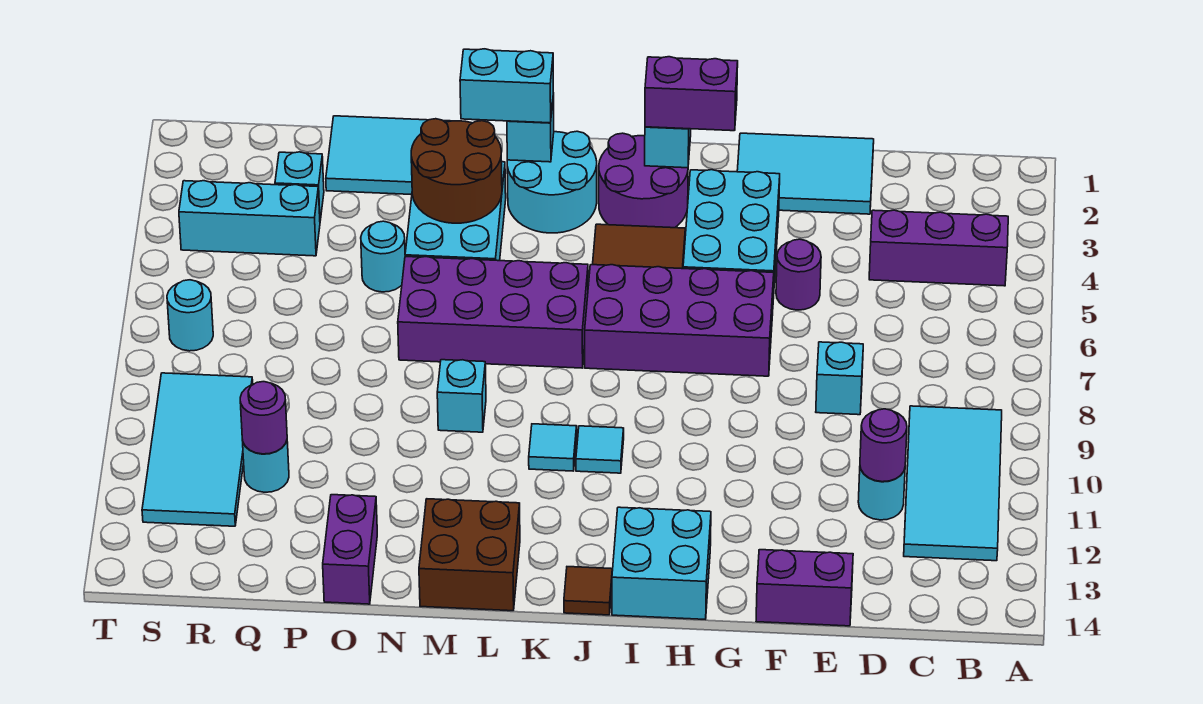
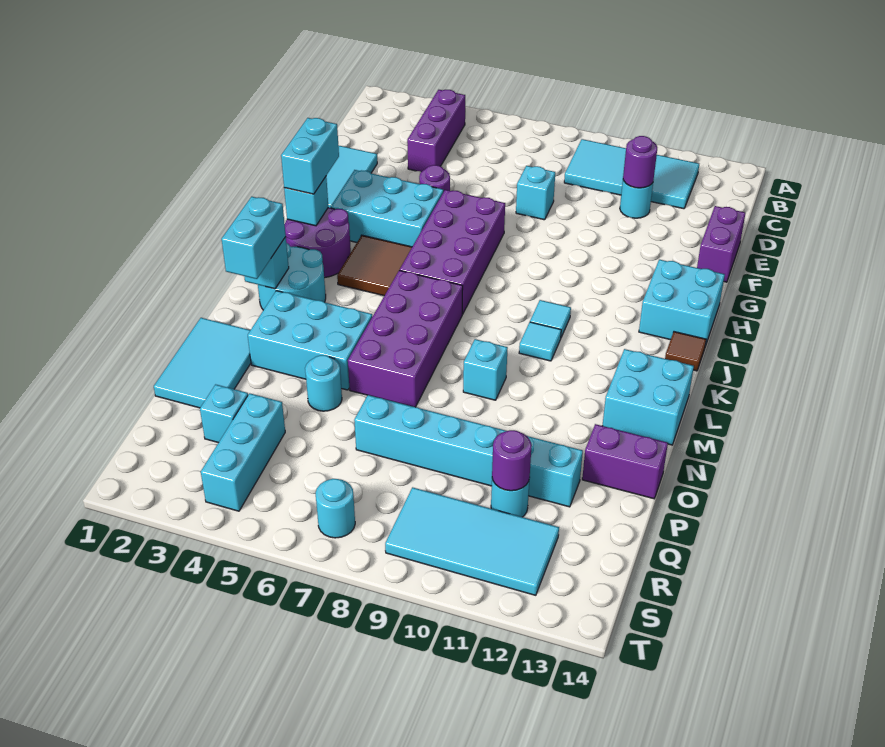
purple 1x2 brick [645,57,738,131] -> cyan 1x2 brick [281,118,339,194]
brown 2x2 brick [419,499,520,611] -> cyan 2x2 brick [603,349,694,445]
brown 2x2 round brick [411,119,502,223] -> none
none -> cyan 1x6 brick [354,395,583,507]

